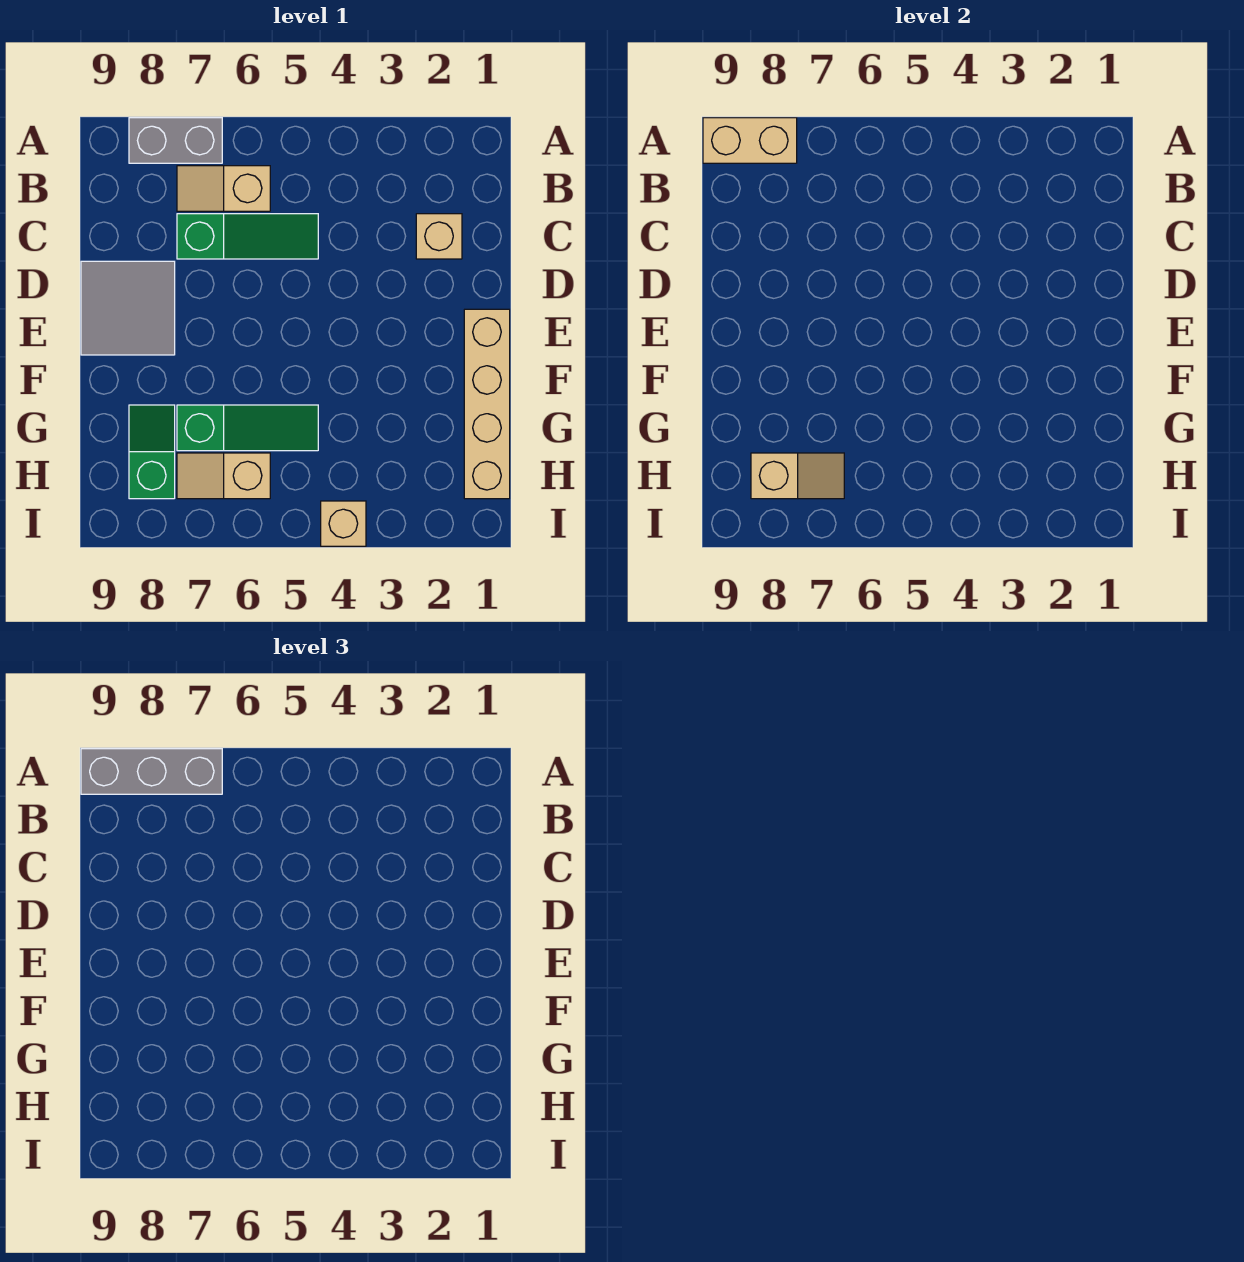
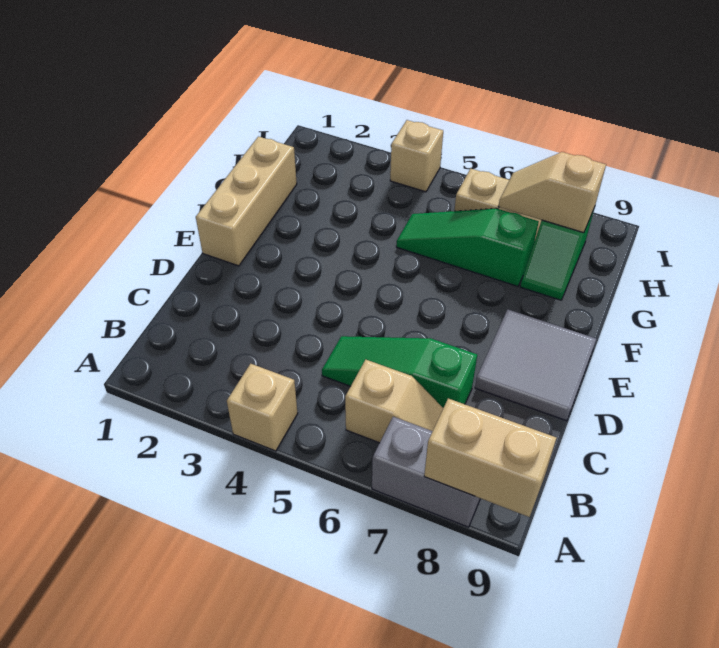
grey 1x3 brick [81,749,222,794] -> none
tan 1x1 brick [416,214,462,259] -> tan 1x1 brick moved to [227,364,298,451]
tan 1x4 brick [464,309,510,499] -> tan 1x3 brick [196,137,297,266]

